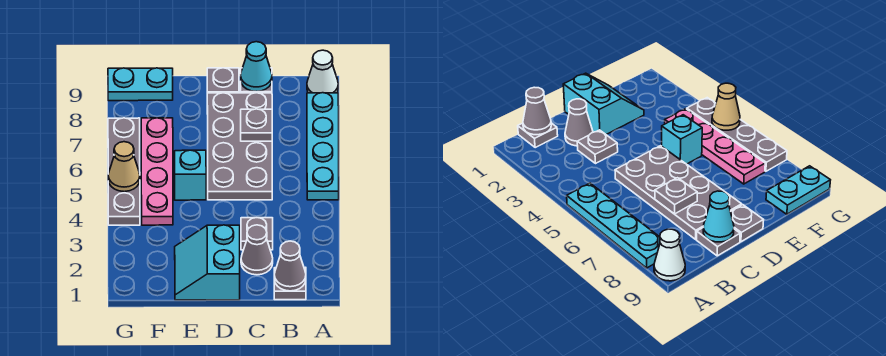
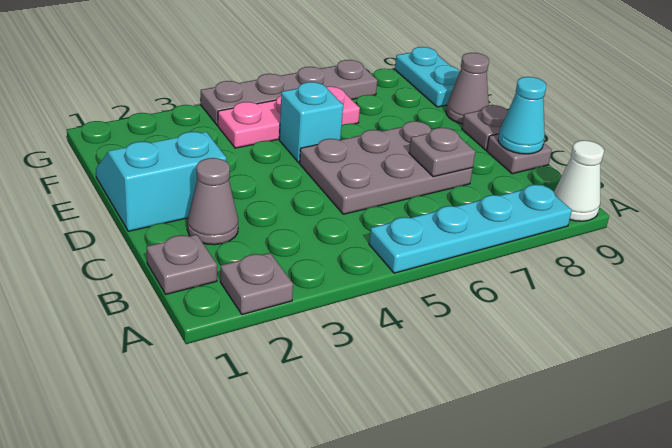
grey 1x1 cone [274,241,306,291] -> grey 1x1 cone moved to [446,53,489,124]
grey 1x1 plate [241,218,273,250] -> grey 1x1 plate moved to [220,253,293,315]
grey 2x4 plate [207,93,272,200] -> grey 2x3 plate [300,121,473,214]
pink 1x4 plate [141,118,173,225] -> pink 1x3 plate [218,86,360,148]
tan 1x1 cone [108,142,140,192] -> none

